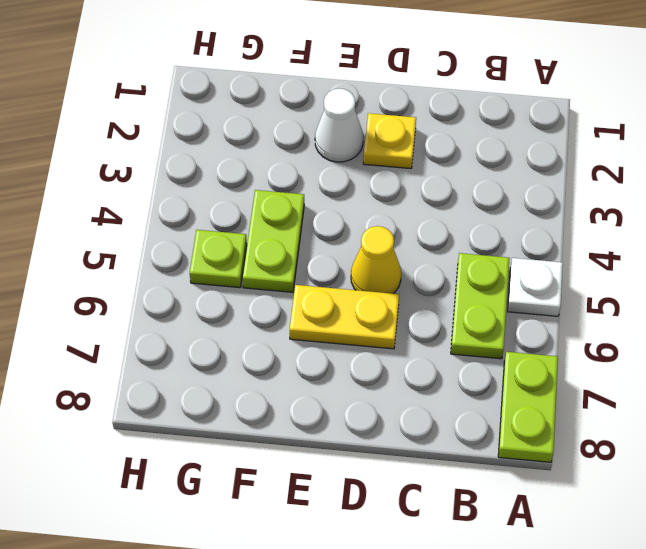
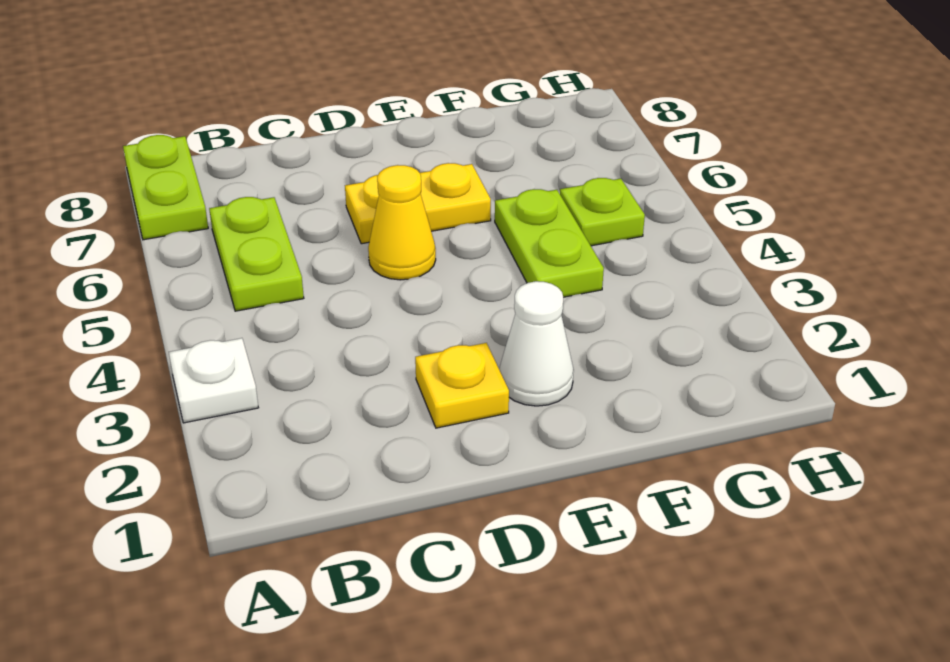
white 1x1 plate [508,258,563,316] -> white 1x1 plate moved to [169,338,258,423]

